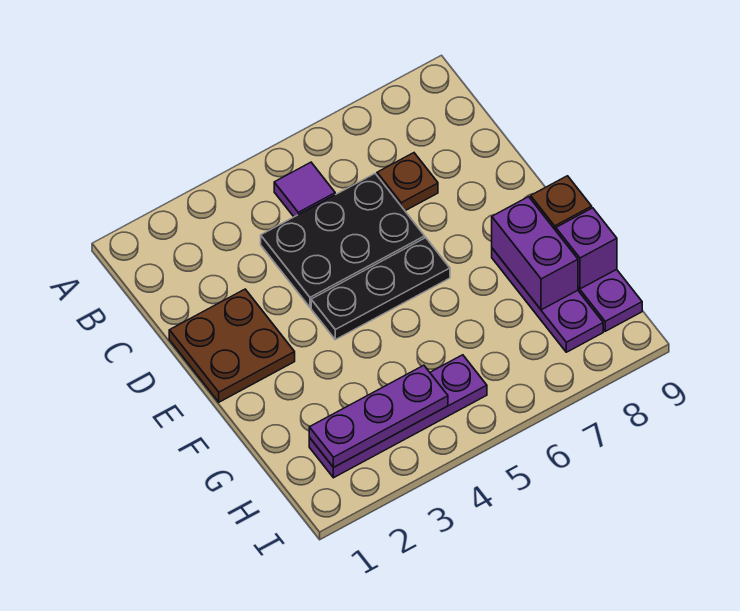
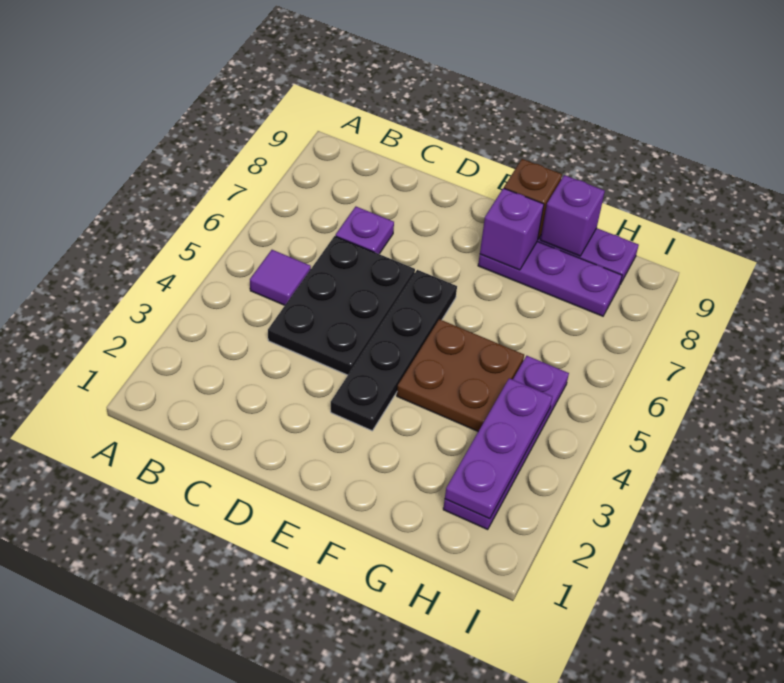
brown 1x1 plate [377,153,438,211] -> purple 1x1 plate [336,207,394,254]
brown 2x2 plate [169,289,295,402] -> brown 2x2 plate moved to [397,319,524,431]
black 1x3 plate [311,238,450,340] -> black 1x4 plate [331,270,457,431]
purple 1x2 brick [492,197,578,310] -> purple 1x1 brick [480,188,544,270]

